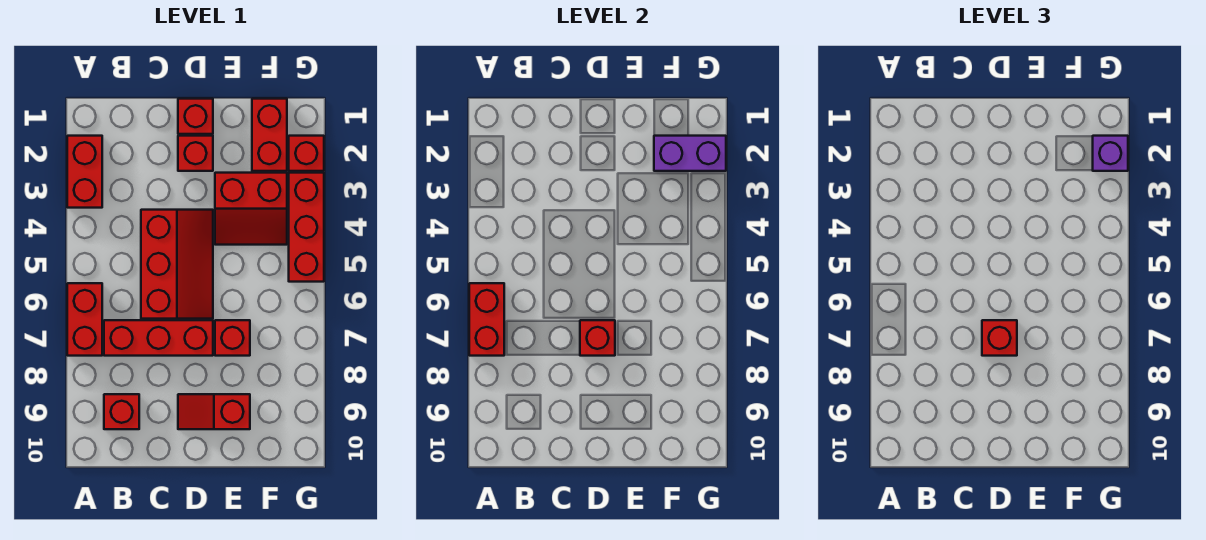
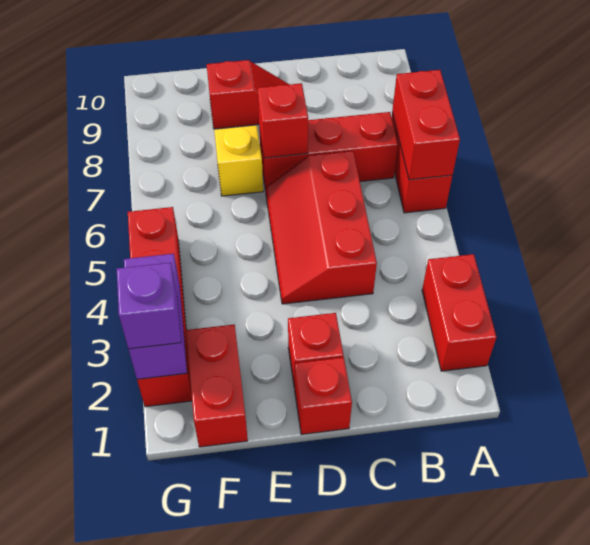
red 1x1 brick [104,394,139,429] -> none
red 1x1 brick [982,320,1017,356] -> none
red 2x2 slope [215,173,287,245] -> none
red 1x1 brick [215,320,250,356] -> yellow 1x1 brick [214,125,263,196]
purple 1x2 brick [654,136,726,171] -> purple 1x2 brick turned to [124,254,187,379]

